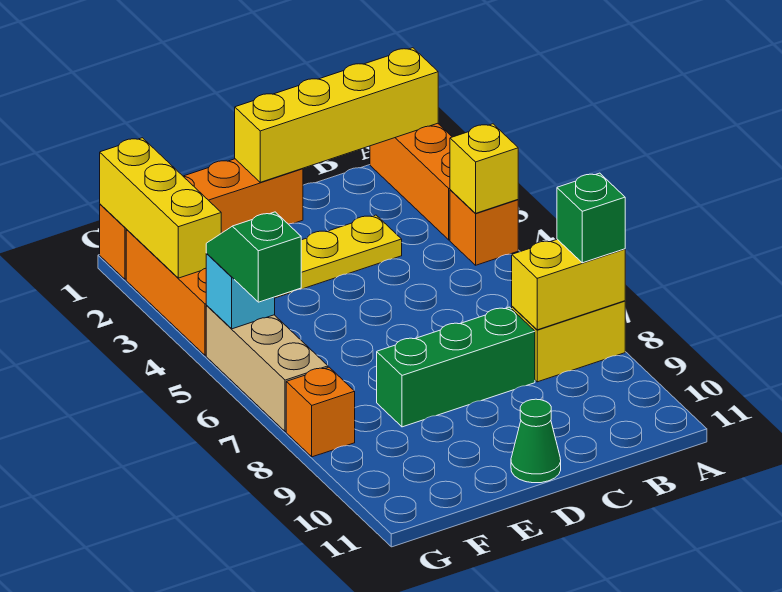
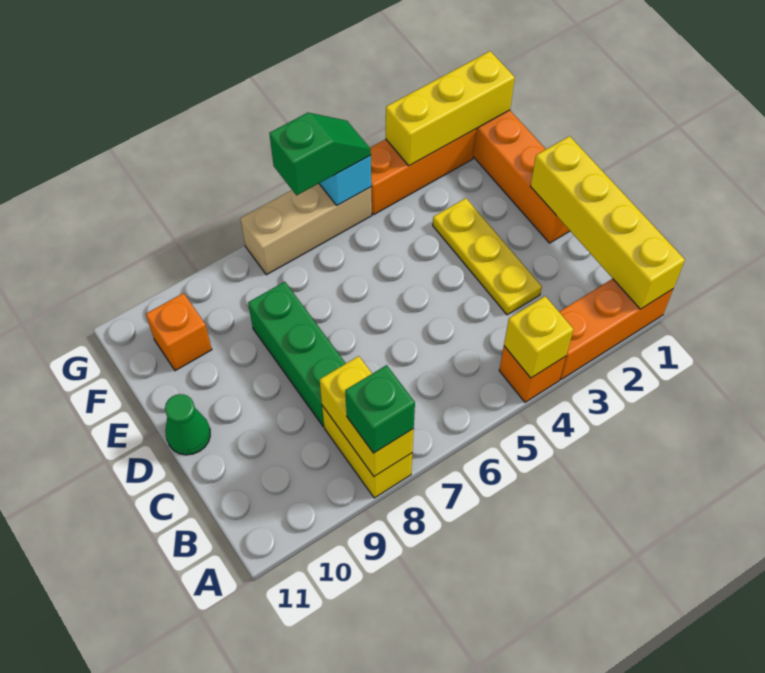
orange 1x1 brick [286,367,355,457] -> orange 1x1 brick moved to [146,293,212,371]

